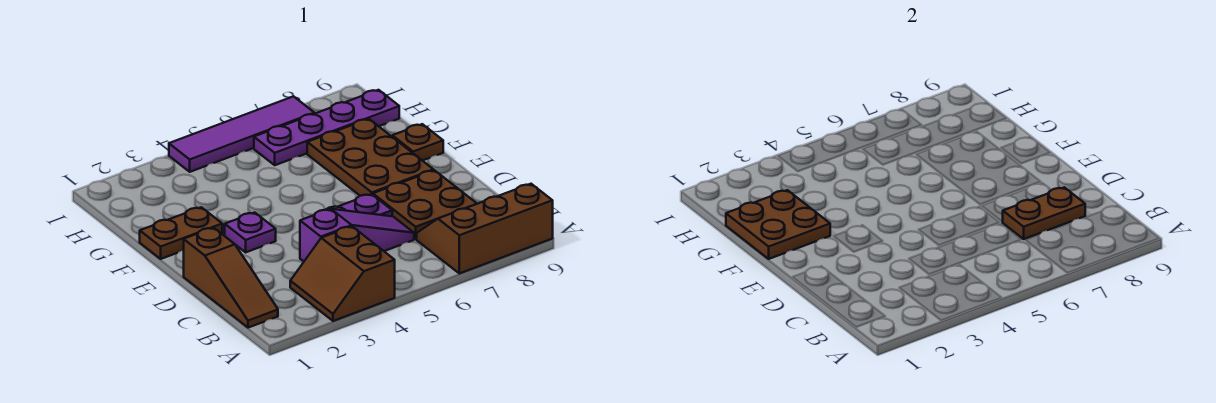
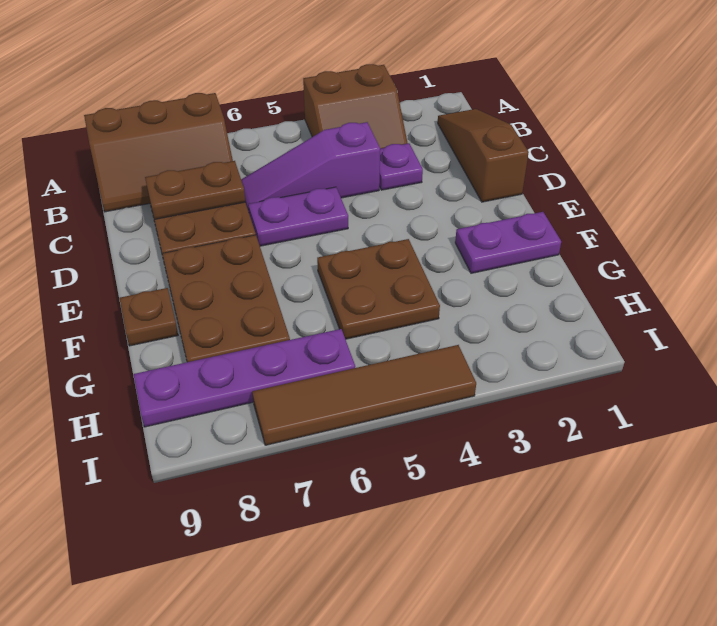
brown 2x2 slope [290,226,395,321] -> brown 2x2 slope turned to [303,64,407,148]
purple 1x1 plate [225,213,276,252] -> purple 1x1 plate moved to [379,143,423,190]
brown 1x2 plate [140,207,222,259] -> purple 1x2 plate [455,212,561,273]
brown 2x2 plate [726,190,830,259] -> brown 2x2 plate moved to [317,239,440,339]
purple 1x4 tile [169,96,314,172] -> brown 1x4 tile [252,345,476,445]

